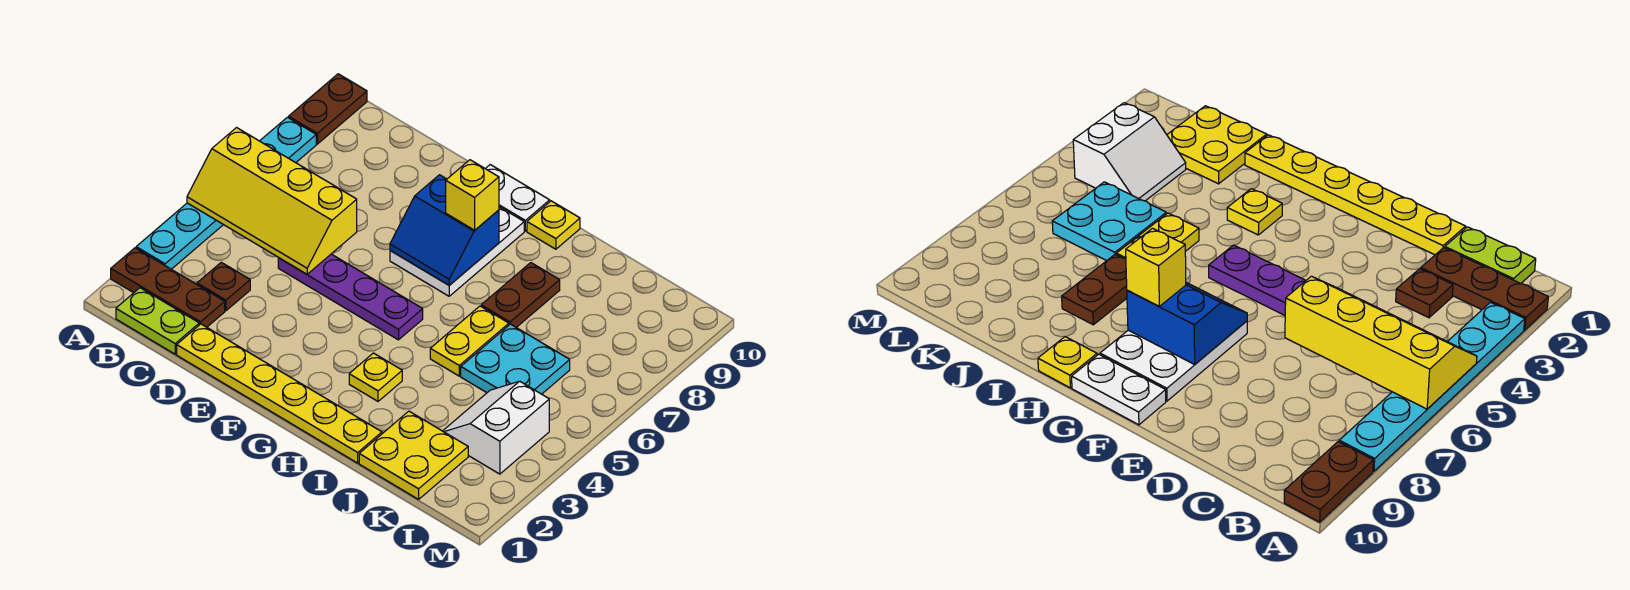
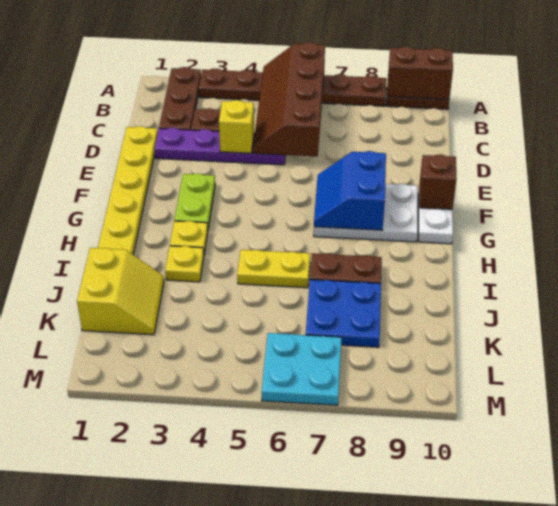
cyan 1x6 plate [136,117,316,269] -> brown 1x6 plate [199,68,386,106]
yellow 2x4 slope [187,128,357,274] -> brown 2x4 slope [253,42,325,157]
none -> brown 1x2 brick [387,47,453,99]
lime 1x2 plate [116,288,199,354] -> lime 1x2 plate moved to [174,173,215,228]
purple 1x4 plate [278,254,423,340] -> purple 1x4 plate turned to [154,128,286,165]
none -> brown 1x1 brick [419,154,457,209]
yellow 1x1 brick [446,160,499,230] -> yellow 1x1 brick moved to [219,100,254,153]
yellow 1x1 plate [527,201,580,249] -> yellow 1x1 plate moved to [165,246,204,282]
yellow 2x2 plate [359,411,468,499] -> yellow 2x2 slope [77,248,164,335]
cyan 2x2 plate [461,324,570,394] -> cyan 2x2 plate moved to [262,333,342,405]
none -> blue 2x2 plate [306,280,381,347]
white 2x2 slope [443,381,549,474] -> none

